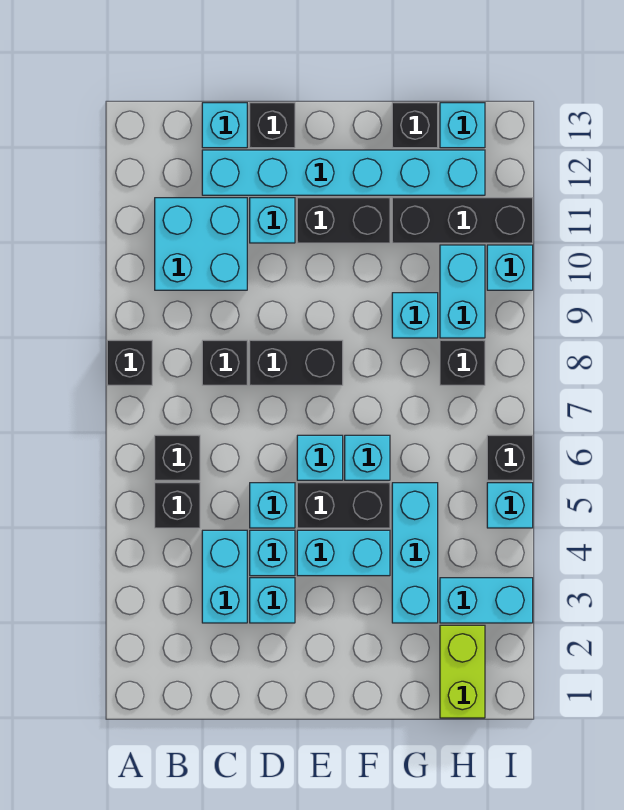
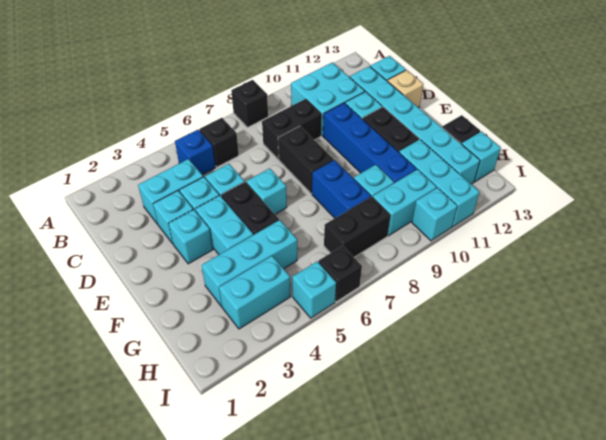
black 1x1 brick [155,483,200,528] -> blue 1x1 brick [175,130,216,175]
black 1x1 brick [202,340,247,385] -> black 1x2 brick [262,99,322,159]
none -> blue 1x4 brick [323,103,416,183]
black 1x1 brick [250,103,295,148] -> tan 1x1 brick [387,70,423,108]
cyan 1x1 brick [345,435,390,480] -> cyan 1x1 brick moved to [169,209,213,264]
none -> blue 1x2 brick [312,160,371,218]
black 1x3 brick [392,198,533,243] -> cyan 1x3 brick [399,139,480,226]
lime 1x2 brick [440,625,485,718] -> none
cyan 1x2 brick [440,578,533,623] -> cyan 1x2 brick turned to [219,256,291,329]
black 1x1 brick [440,340,485,385] -> black 1x2 brick [324,197,391,257]

